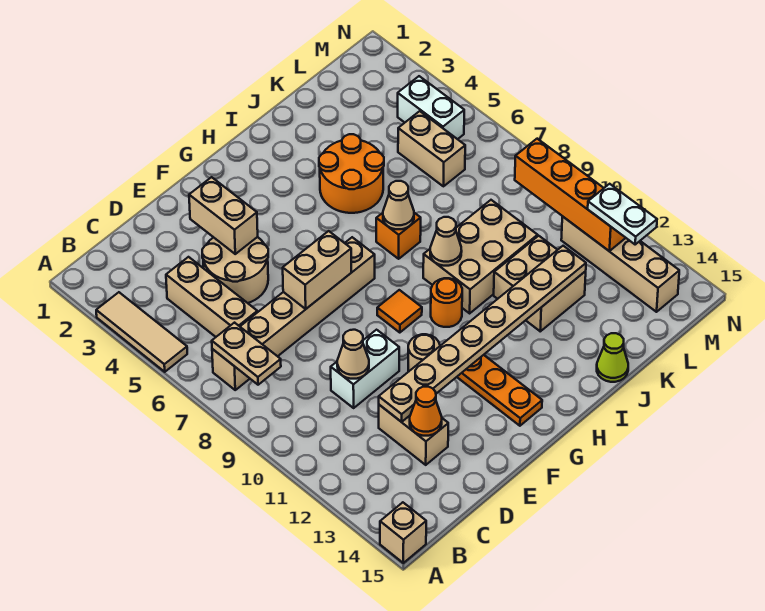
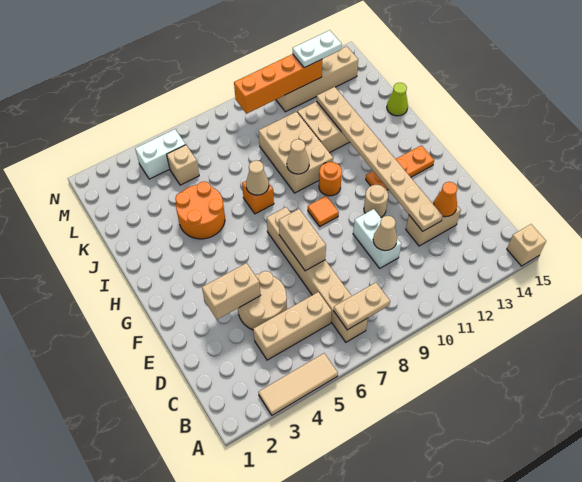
tan 1x2 brick [398,111,465,186] -> tan 1x1 brick [167,145,199,185]

